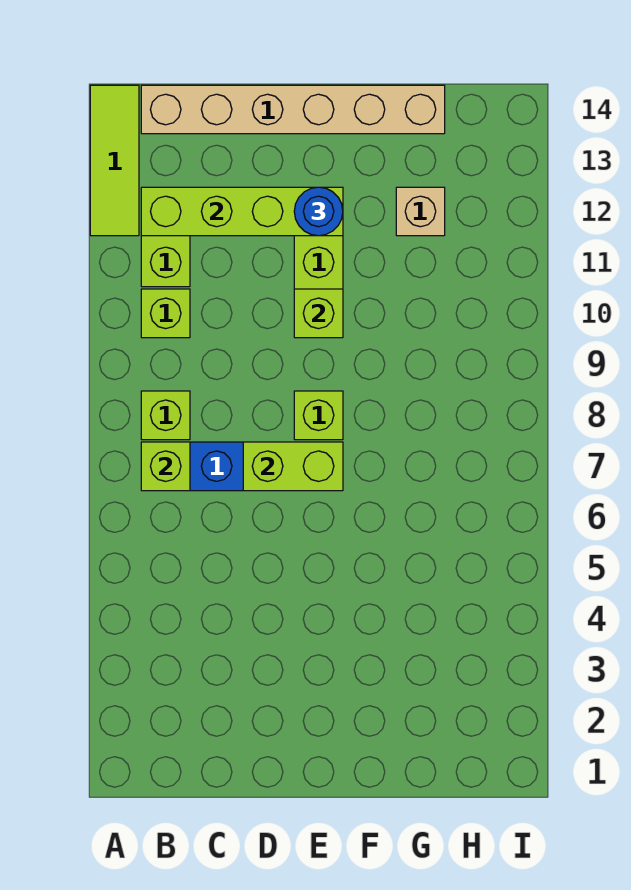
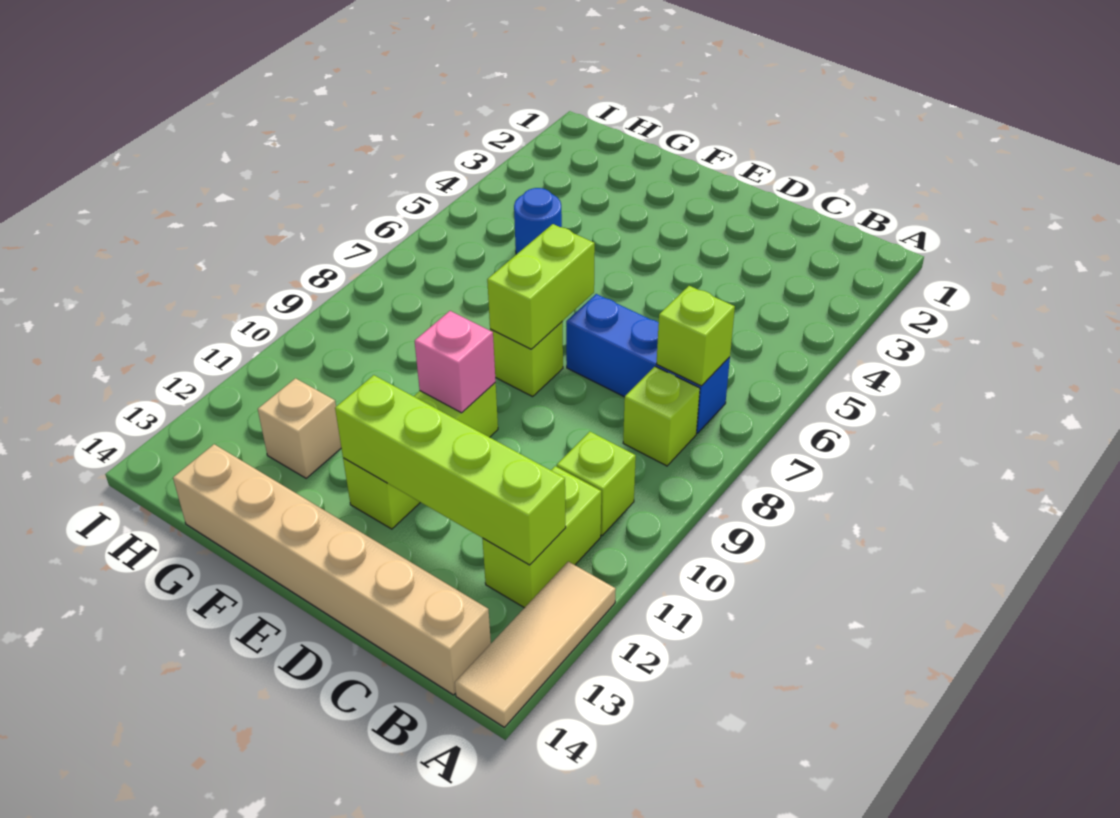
lime 1x3 tile [90,85,139,236] -> tan 1x3 tile [455,562,616,727]
lime 1x2 brick [243,442,343,491] -> lime 1x2 brick turned to [487,224,595,349]
lime 1x1 brick [294,289,343,338] -> pink 1x1 brick [415,311,496,413]
blue 1x1 round brick [294,187,343,236] -> blue 1x1 round brick moved to [514,188,562,254]

